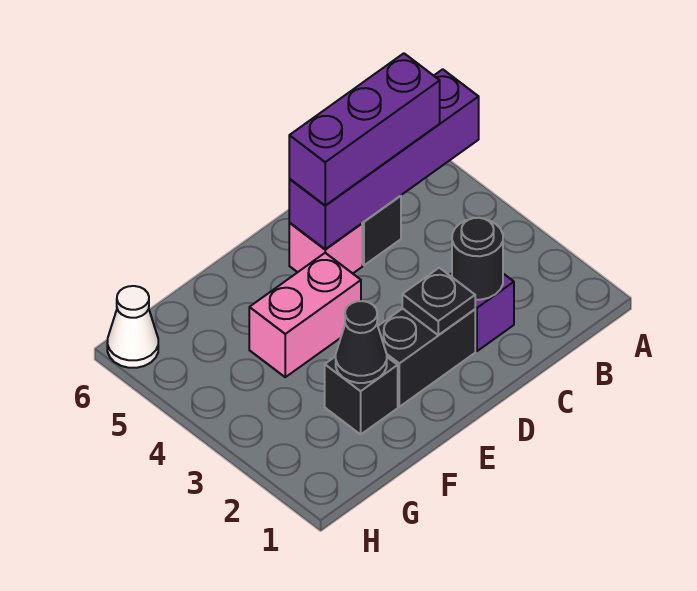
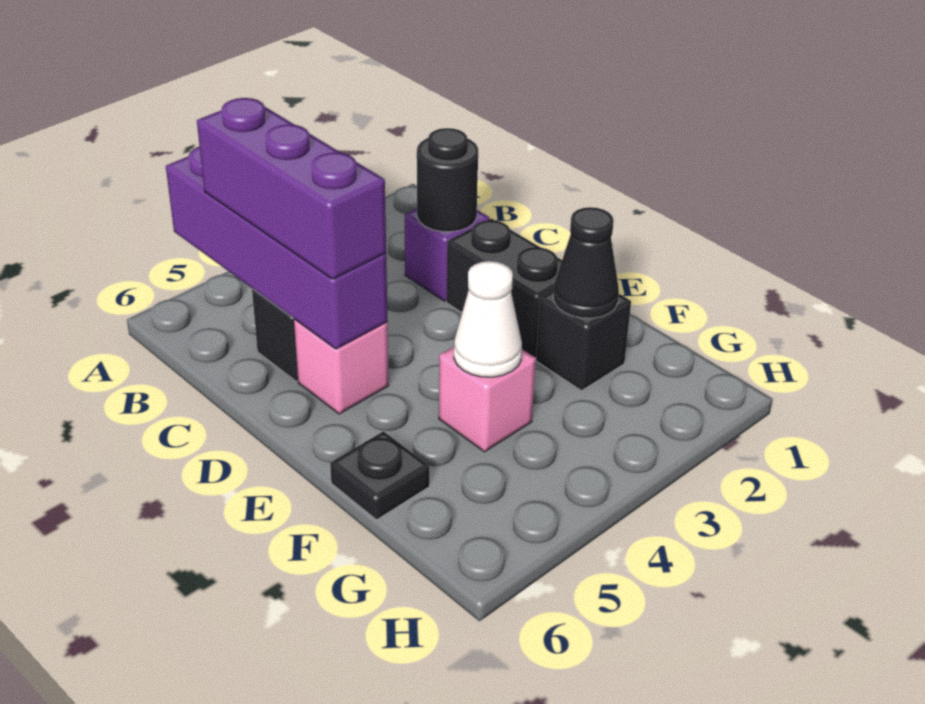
black 1x1 plate [402,268,475,335] -> black 1x1 plate moved to [330,431,429,520]
pink 1x2 brick [249,253,361,377] -> pink 1x1 brick [439,347,536,452]
white 1x1 cone [107,286,158,368] -> white 1x1 cone moved to [454,261,522,377]

